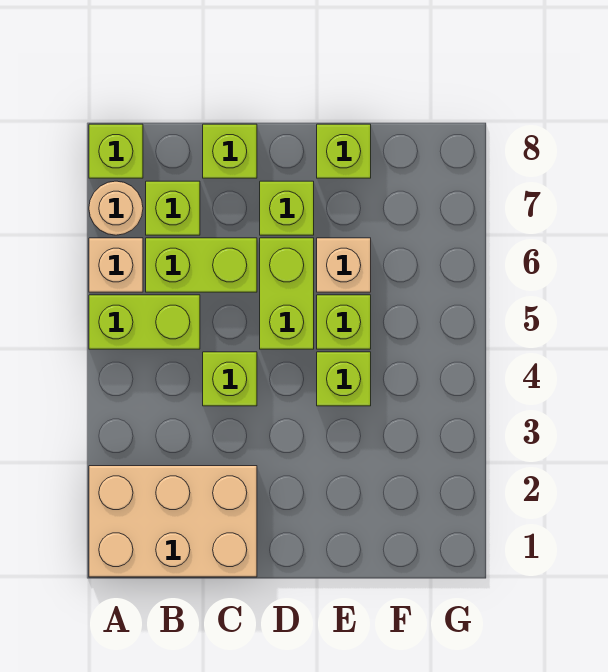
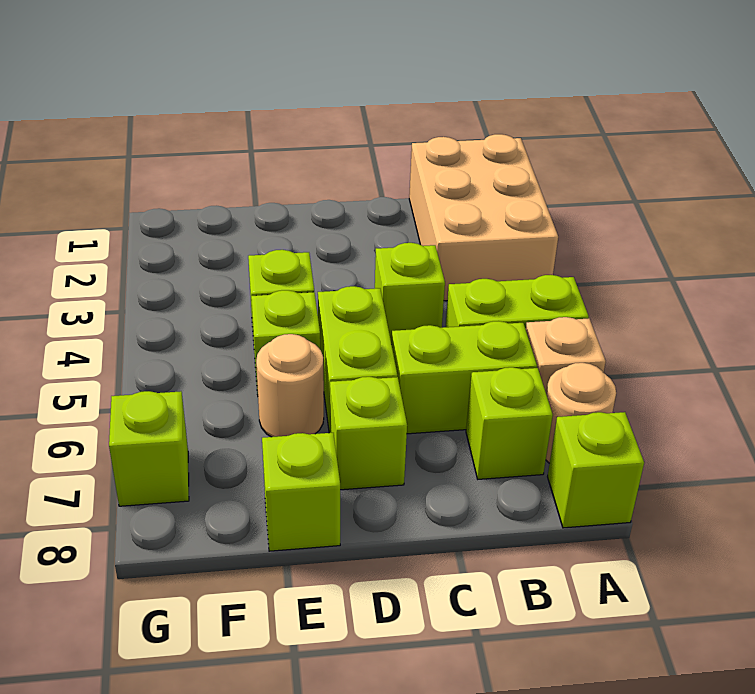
tan 2x3 brick [89,466,257,577] -> tan 2x3 brick turned to [409,134,558,301]
lime 1x1 brick [203,124,257,178] -> lime 1x1 brick moved to [109,391,189,506]
tan 1x1 brick [317,238,371,292] -> tan 1x1 round brick [256,334,324,437]

